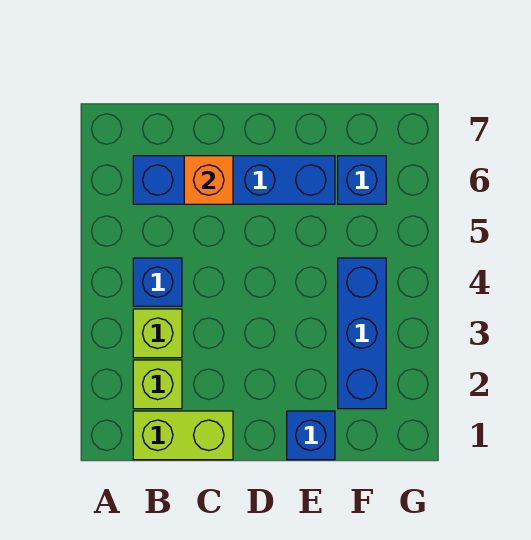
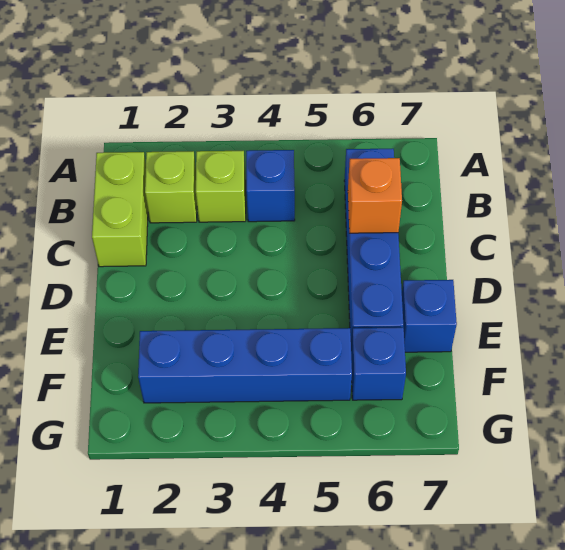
blue 1x1 brick [287,411,335,460] -> blue 1x1 brick moved to [402,280,457,352]
blue 1x3 brick [338,258,386,409] -> blue 1x4 brick [138,328,352,403]

